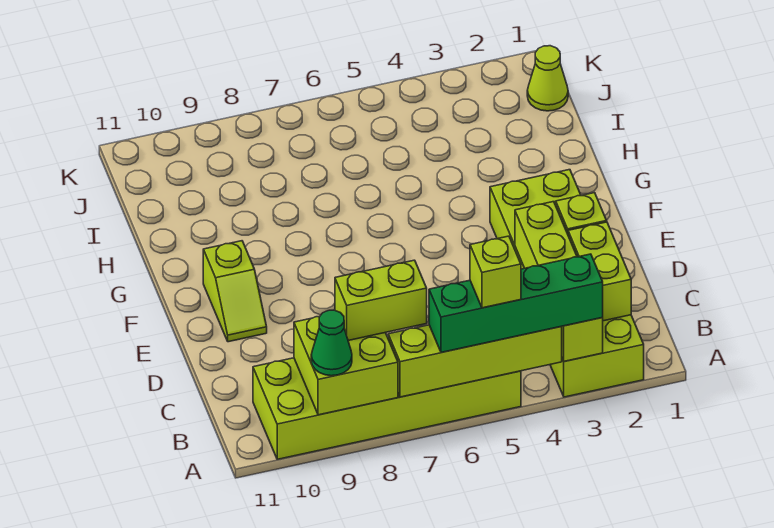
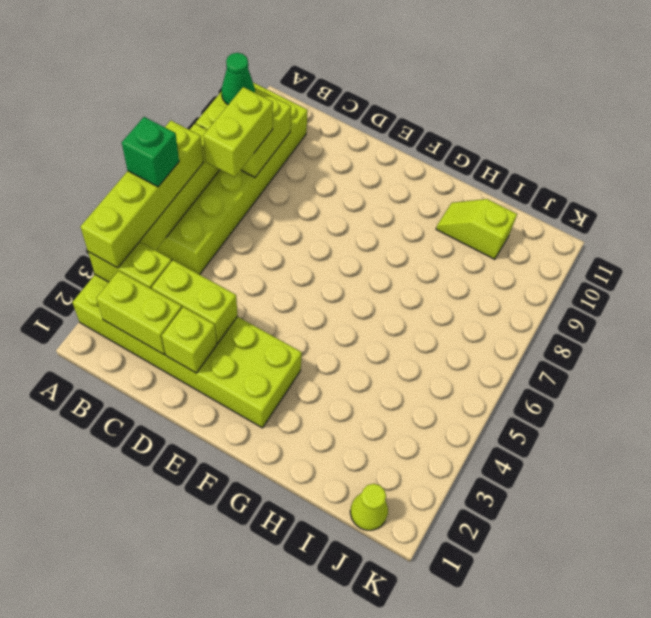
green 1x4 brick [429,254,603,352] -> lime 1x4 brick [81,121,203,268]
lime 1x1 brick [470,236,521,308] -> green 1x1 brick [122,117,179,187]
lime 1x2 slope [203,241,267,342] -> lime 1x2 slope moved to [436,199,517,259]

